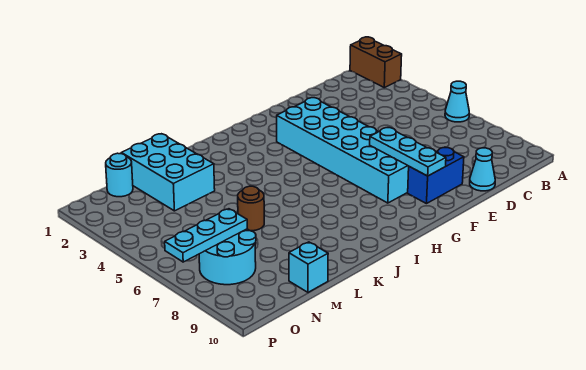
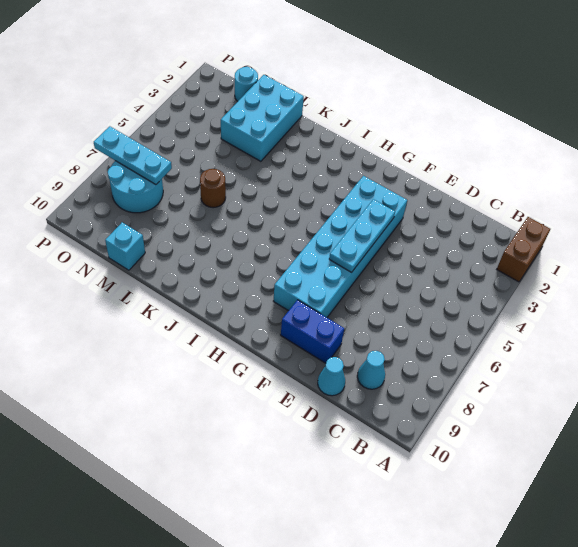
cyan 1x1 cone [445,81,469,122] -> cyan 1x1 cone moved to [357,351,385,389]
cyan 1x3 plate [370,128,446,176] -> cyan 1x3 plate moved to [329,199,395,273]

